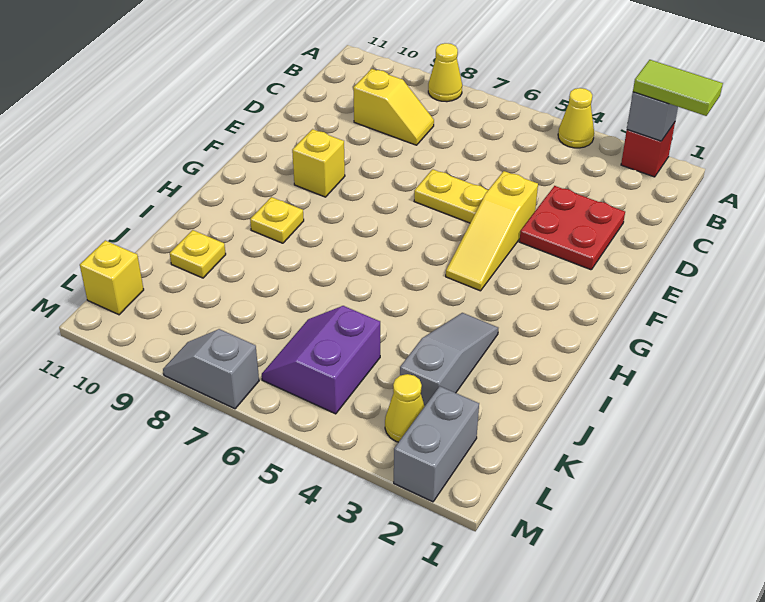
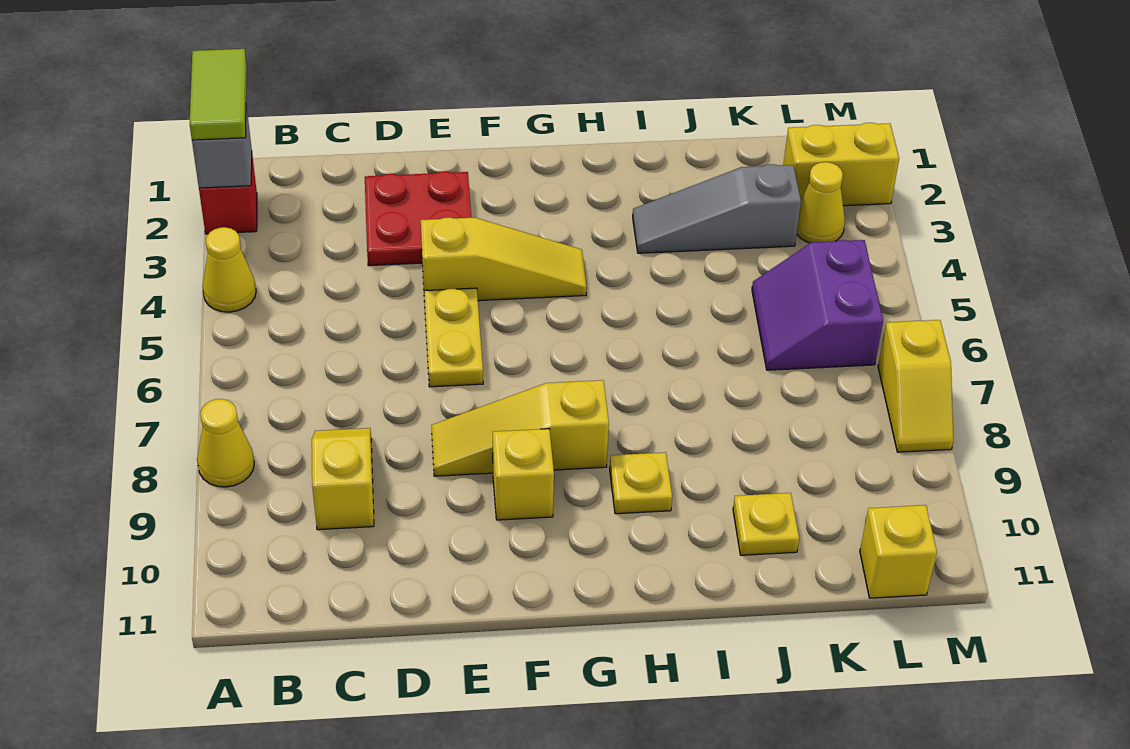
none -> yellow 1x3 slope [431,380,609,476]
purple 2x2 slope [262,306,380,414] -> purple 2x2 slope turned to [752,240,883,370]
grey 1x2 brick [394,386,479,502] -> yellow 1x2 brick [783,123,899,206]
grey 1x2 slope [163,329,259,409] -> yellow 1x2 slope [878,320,953,452]

